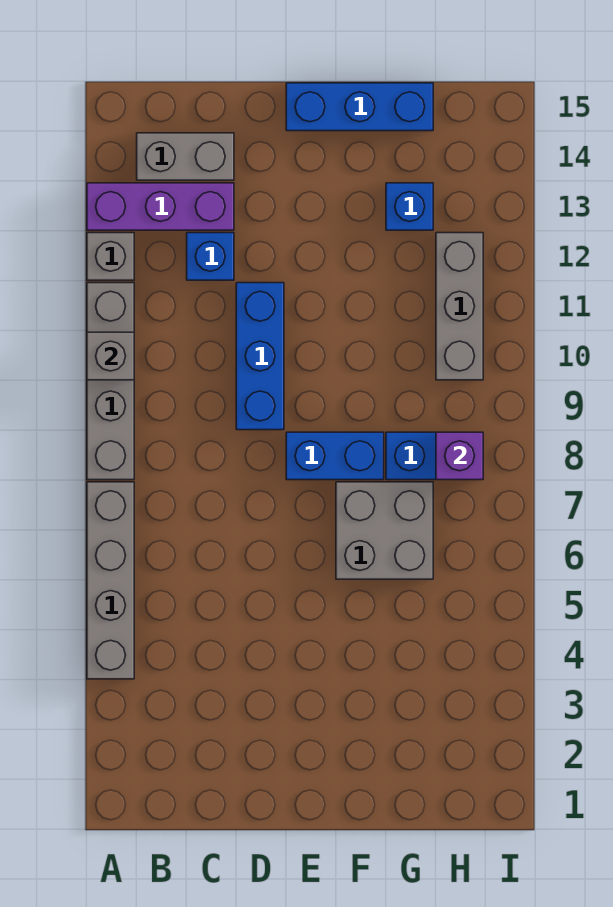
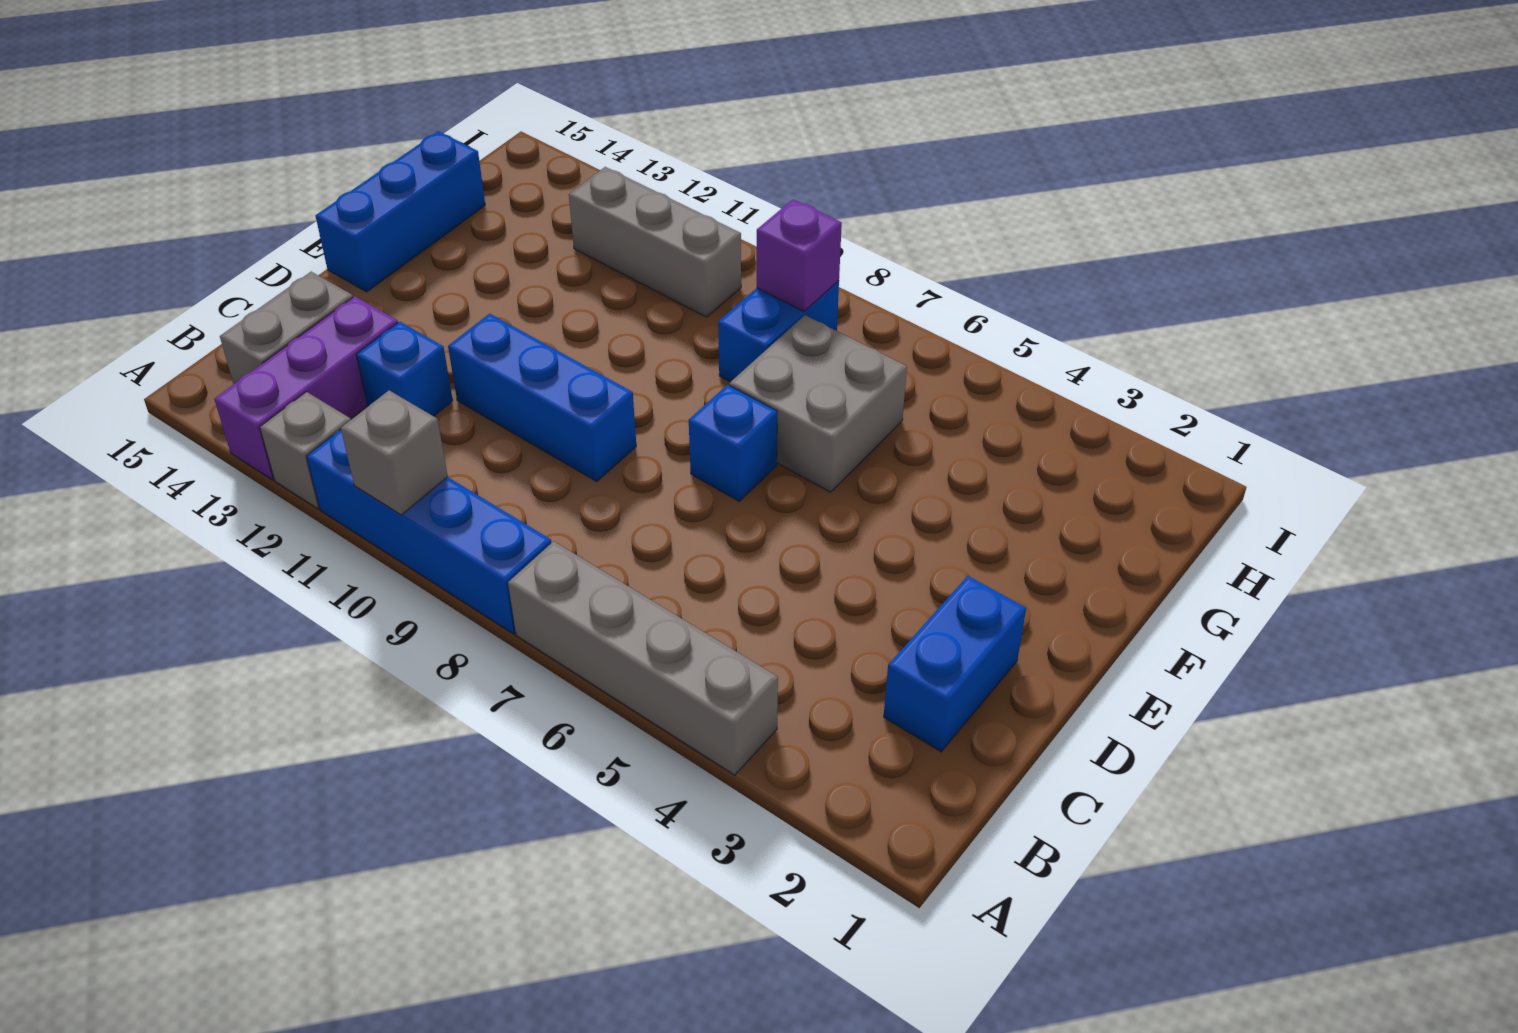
grey 1x4 brick [87,283,134,480] -> blue 1x4 brick [306,430,551,634]
blue 1x2 brick [286,432,384,480] -> blue 1x2 brick moved to [884,576,1026,752]
blue 1x1 brick [386,183,433,230] -> blue 1x1 brick moved to [689,385,777,501]

